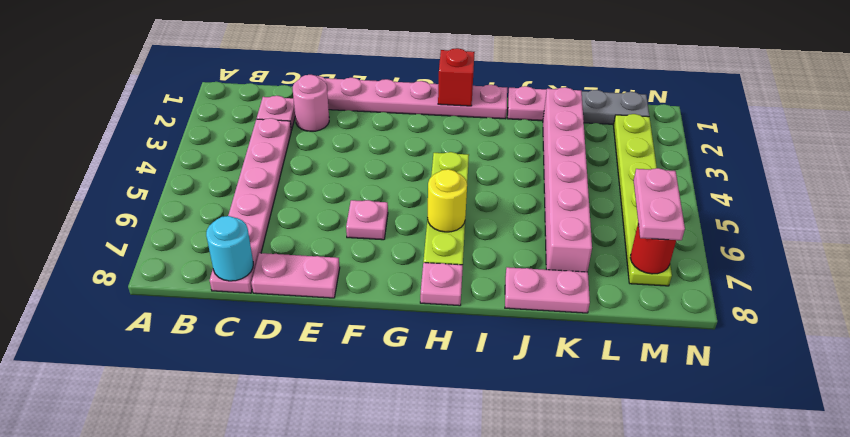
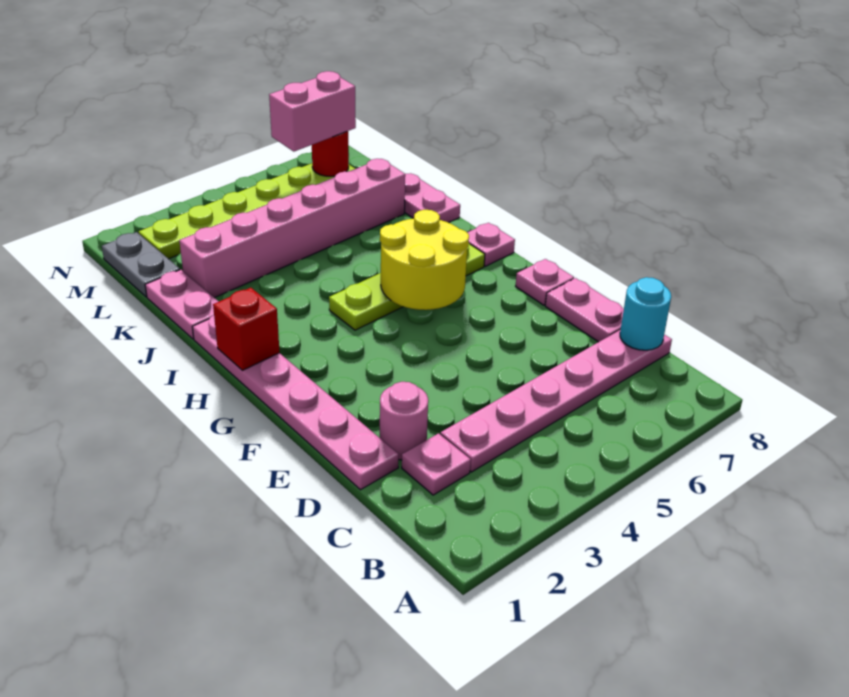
pink 1x1 plate [346,200,388,240] -> pink 1x1 plate moved to [516,259,574,305]
yellow 1x1 round brick [427,169,467,232] -> yellow 2x2 round brick [380,210,469,310]
pink 1x2 plate [634,168,685,240] -> pink 1x2 brick [269,71,356,151]

